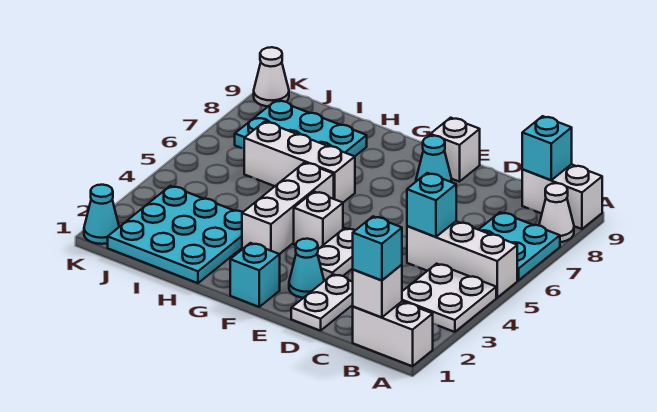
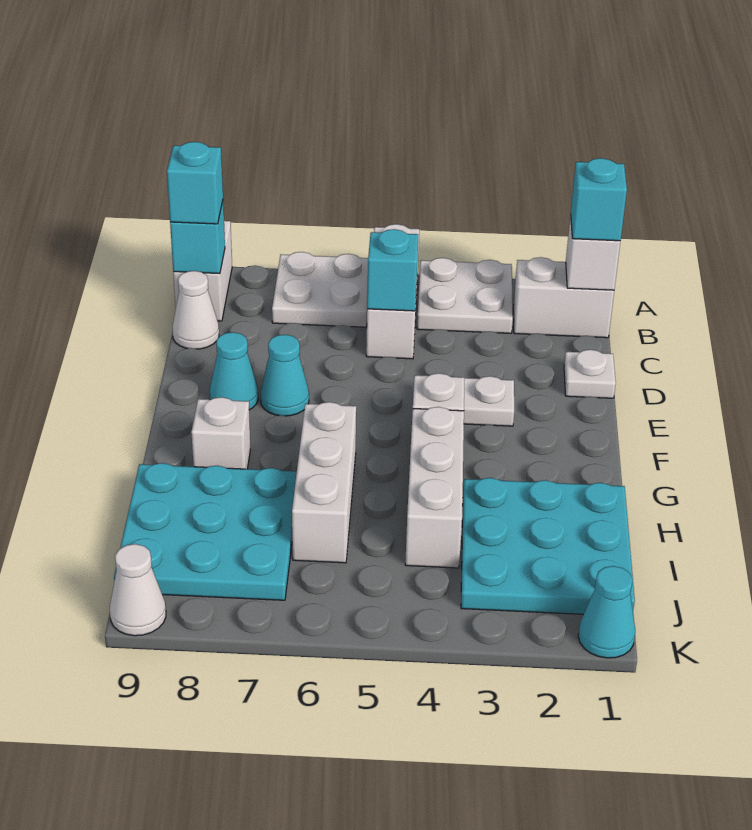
white 1x2 brick [353,302,433,366] -> white 1x2 brick turned to [513,257,614,338]
cyan 2x2 plate [479,212,560,281] -> white 2x2 plate [272,252,368,327]
white 1x1 cone [539,183,574,242] -> white 1x1 cone moved to [172,271,219,349]
white 1x2 plate [291,274,353,331] -> white 1x1 plate [564,350,616,398]
cyan 1x1 cone [289,239,324,298] -> cyan 1x1 cone moved to [261,335,309,416]
white 1x1 brick [430,118,480,182] -> white 1x1 brick moved to [191,397,250,469]
cyan 1x1 brick [230,243,280,307] -> cyan 1x1 brick moved to [167,142,223,224]
white 1x3 brick [242,162,334,254] -> white 1x3 brick turned to [405,407,464,568]
cyan 2x3 plate [235,100,367,157] -> cyan 3x3 plate [114,463,297,600]

